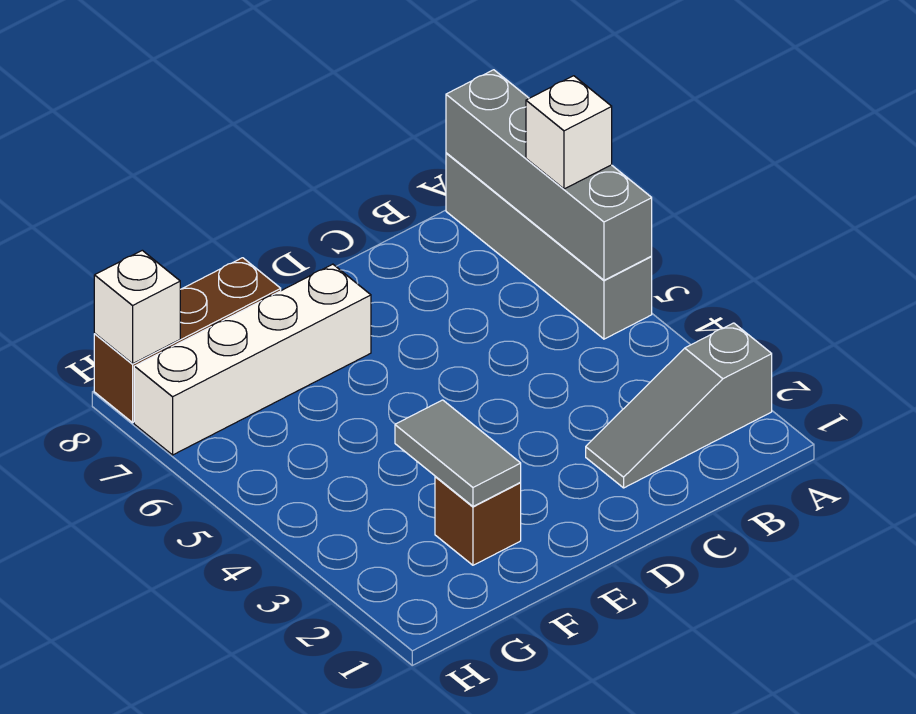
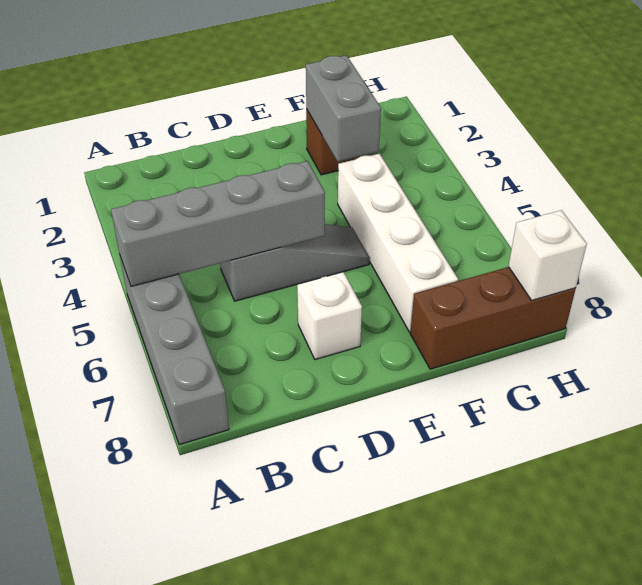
grey 1x3 slope [586,323,772,488] -> grey 1x3 slope moved to [220,224,369,301]
grey 1x4 brick [446,70,652,280] -> grey 1x4 brick turned to [111,161,325,286]
white 1x1 brick [526,76,612,189] -> white 1x1 brick moved to [297,272,362,360]
white 1x4 brick [134,264,371,455] -> white 1x4 brick turned to [338,154,458,332]
grey 1x2 tile [395,400,521,506] -> grey 1x2 brick [306,55,381,162]

